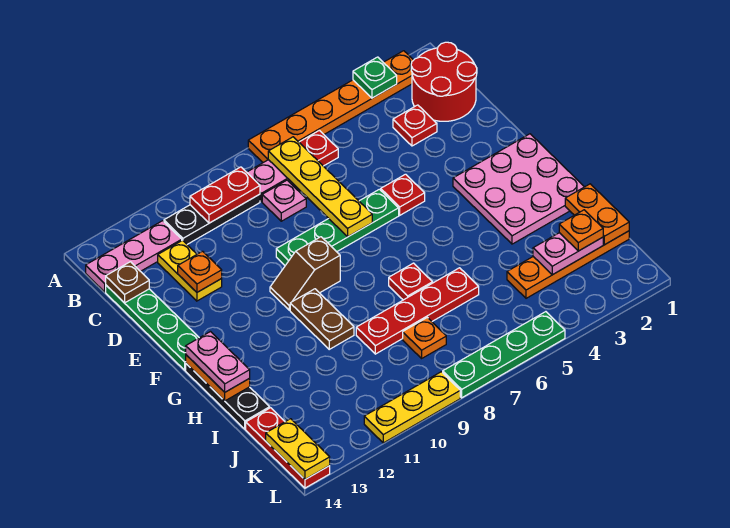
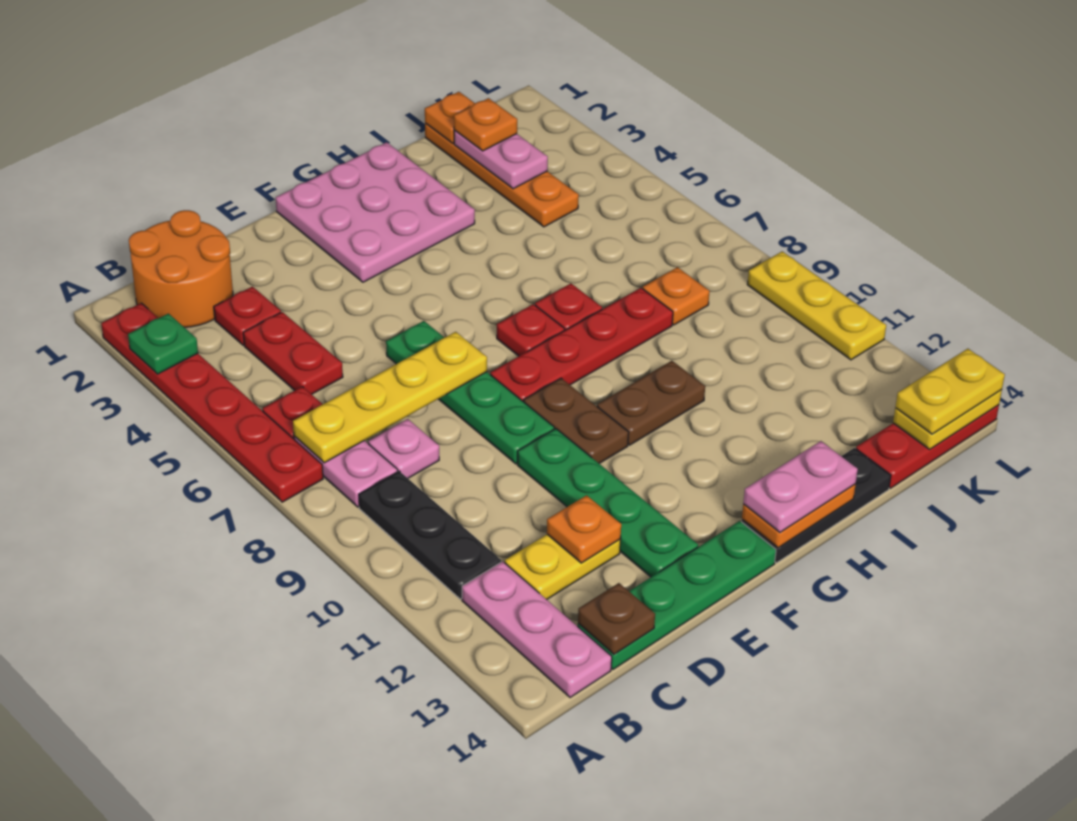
orange 1x6 plate [248,51,413,163] -> red 1x6 plate [101,303,323,502]
red 2x2 round brick [411,42,477,121] -> orange 2x2 round brick [129,210,233,327]
red 1x2 plate [190,167,260,223] -> red 1x2 plate moved to [243,312,343,394]
red 1x1 plate [381,174,425,215] -> red 1x1 plate moved to [497,304,565,356]
brown 1x2 slope [270,237,340,310] -> brown 1x2 plate [524,378,629,463]
orange 1x2 plate [565,184,629,245] -> orange 1x1 plate [425,92,475,143]
red 1x4 plate [356,268,479,354] -> red 1x4 plate turned to [490,288,673,402]
none -> yellow 1x2 plate [895,349,1005,434]
green 1x4 plate [443,312,565,398] -> green 1x4 plate moved to [517,429,698,577]

